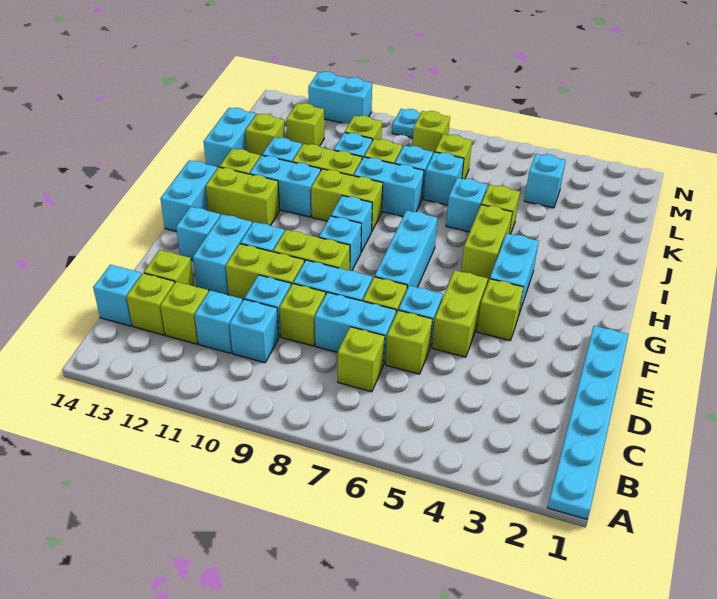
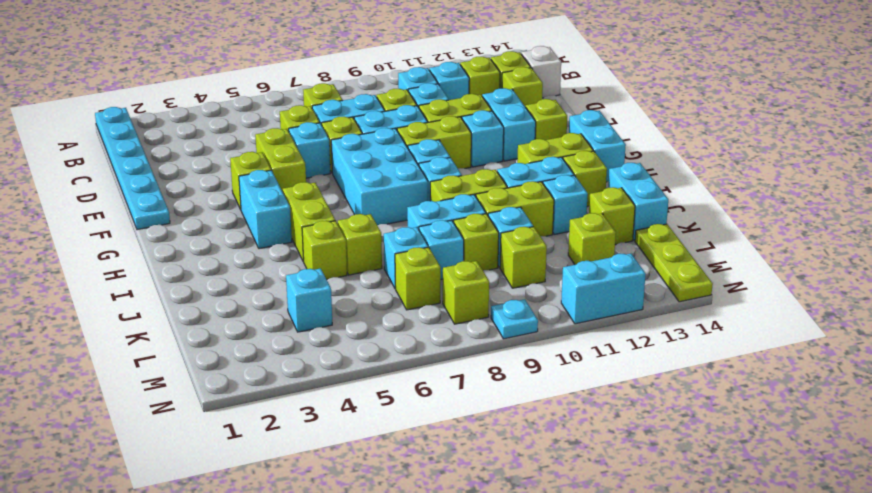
cyan 1x1 brick [93,265,142,326] -> white 1x1 brick [521,46,561,98]
cyan 1x3 brick [375,210,437,289] -> cyan 2x3 brick [331,128,428,225]
cyan 1x1 brick [176,207,220,260] -> lime 1x1 brick [526,99,567,140]
cyan 1x1 brick [446,178,487,232] -> lime 1x1 brick [337,214,382,275]
none -> lime 1x3 plate [635,224,713,302]

